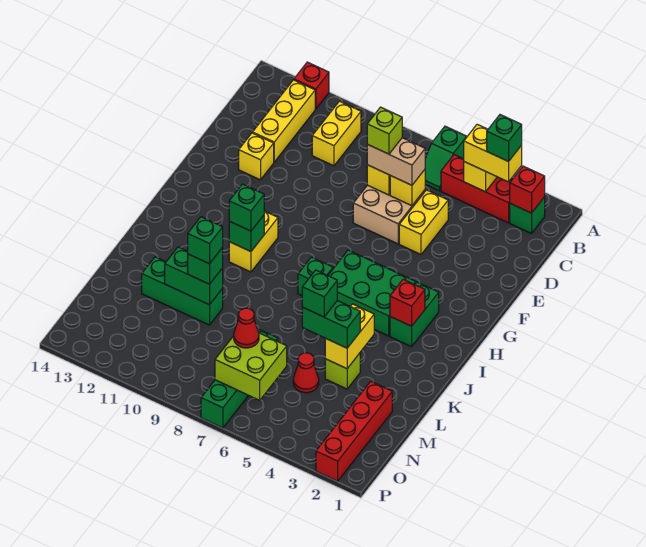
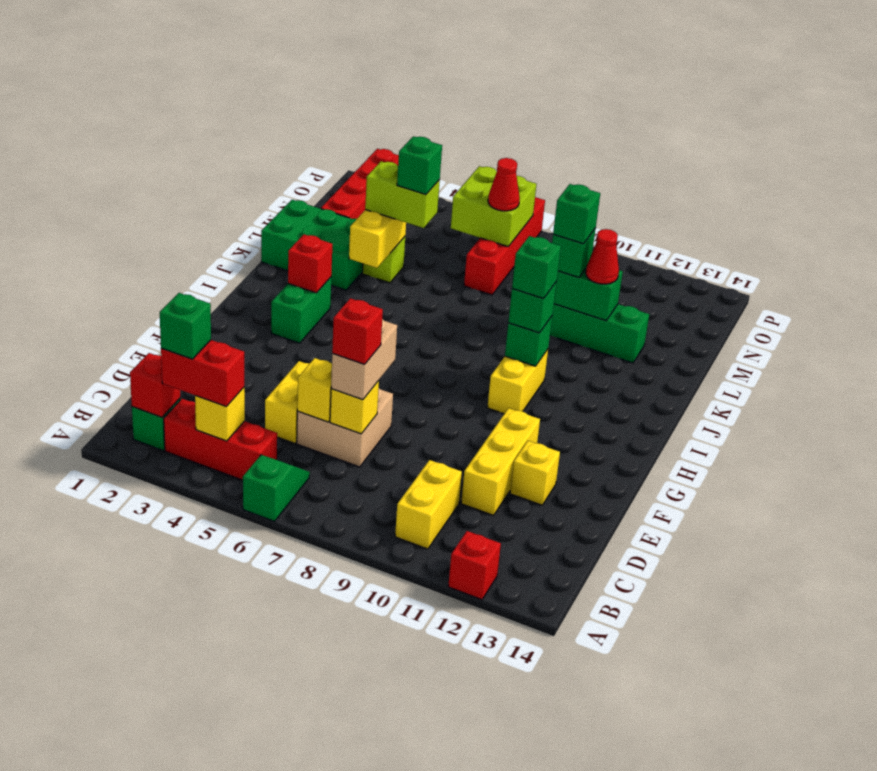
yellow 1x2 brick [464,124,522,182] -> red 1x2 brick [161,340,244,407]
yellow 1x3 brick [253,80,315,162] -> yellow 1x3 brick moved to [461,408,540,515]
tan 1x2 brick [367,138,425,185] -> tan 1x2 brick turned to [331,319,397,400]
lime 1x1 brick [367,107,402,154] -> red 1x1 brick [332,298,383,364]
green 2x3 brick [328,250,416,336] -> green 2x3 brick moved to [261,200,363,290]
green 1x1 brick [298,257,333,296] -> green 1x1 brick moved to [512,236,561,299]
green 1x2 brick [302,301,360,348] -> lime 1x2 brick [365,161,440,228]
red 1x1 cone [293,353,319,393] -> red 1x1 cone moved to [586,229,619,284]
green 1x4 brick [201,329,278,428] -> red 1x4 brick [464,197,545,295]

